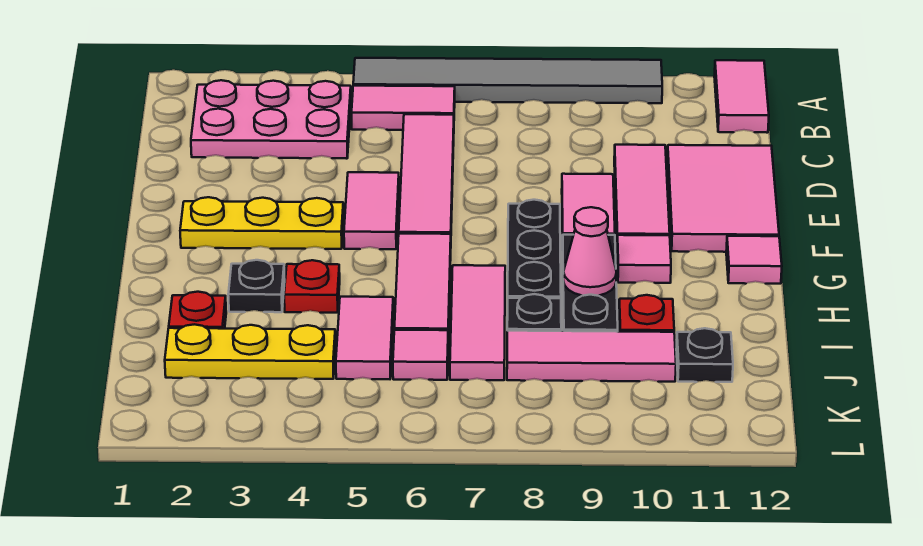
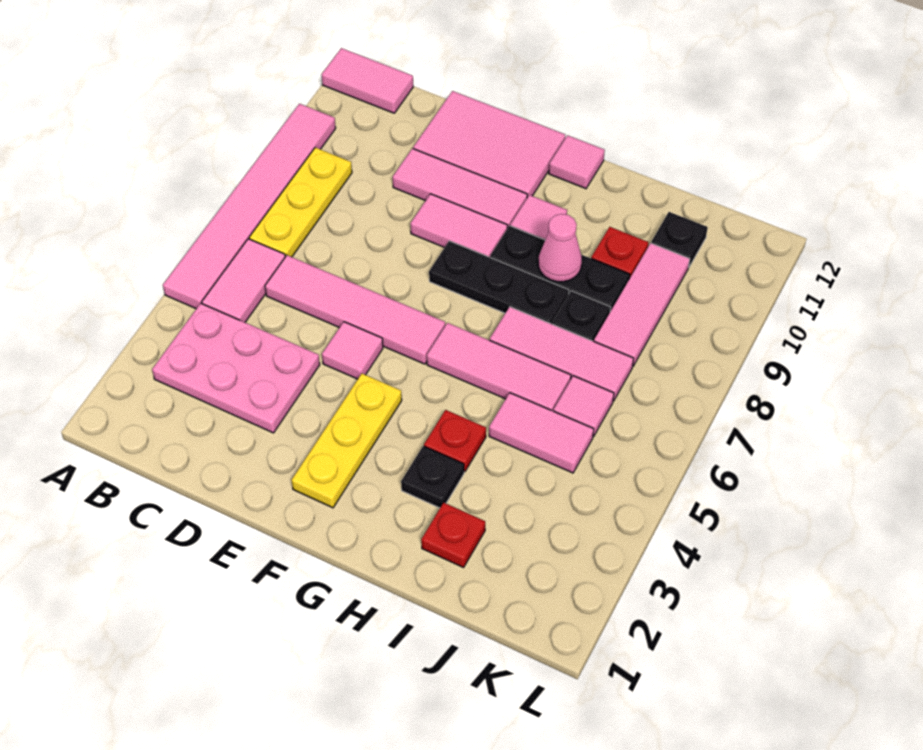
grey 1x6 tile [353,58,662,103] -> pink 1x6 tile [163,104,336,309]
pink 2x3 plate [191,80,351,159] -> pink 2x3 plate turned to [152,303,320,433]
pink 1x2 tile [344,172,399,249] -> pink 1x1 tile [322,322,383,379]
yellow 1x3 plate [165,324,336,379] -> yellow 1x3 plate moved to [249,147,352,257]

